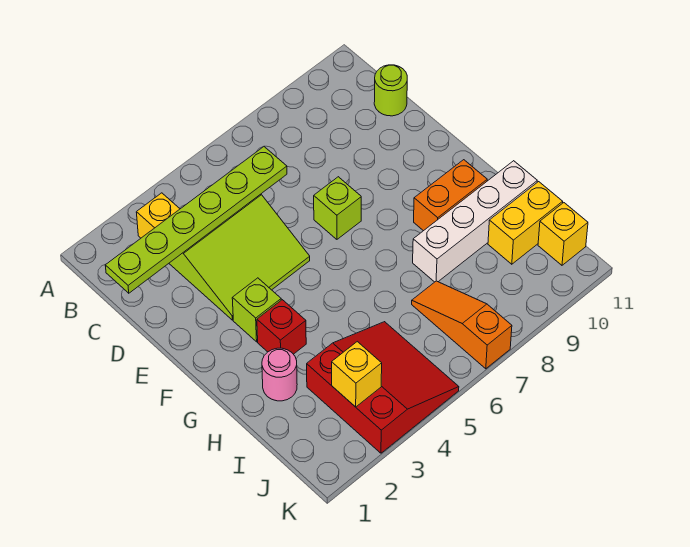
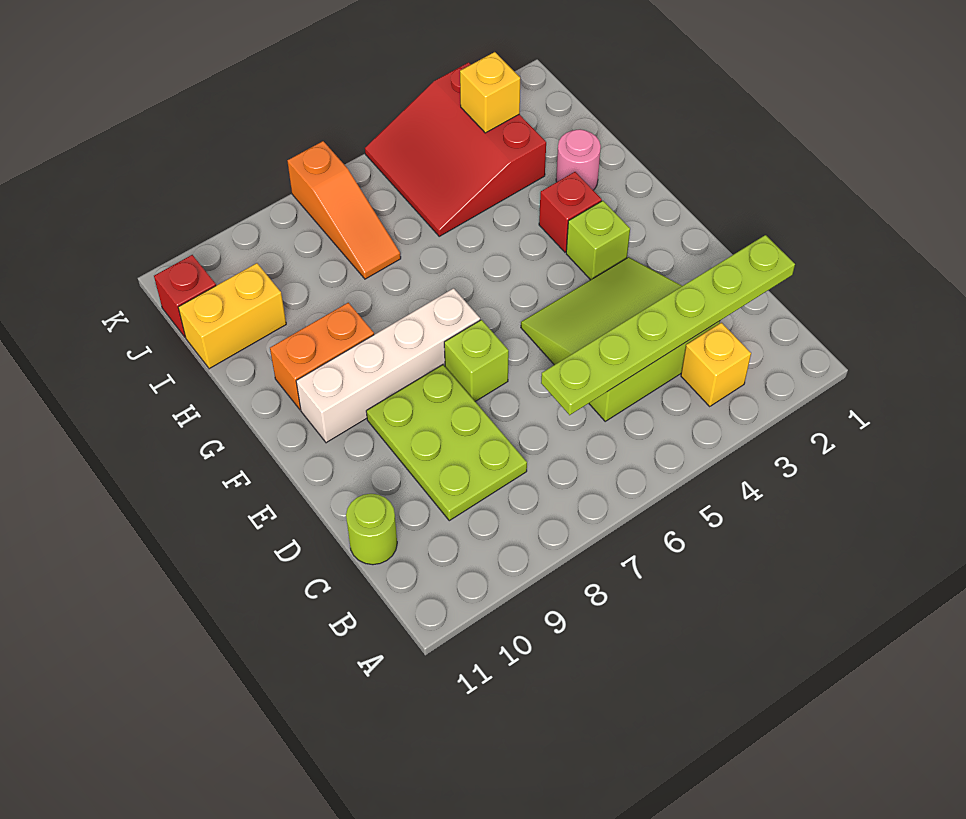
none -> lime 2x3 plate [366,365,527,521]
white 1x4 brick [413,161,537,282] -> white 1x4 brick moved to [296,288,480,443]
yellow 1x1 brick [538,203,588,265] -> red 1x1 brick [154,255,216,337]

